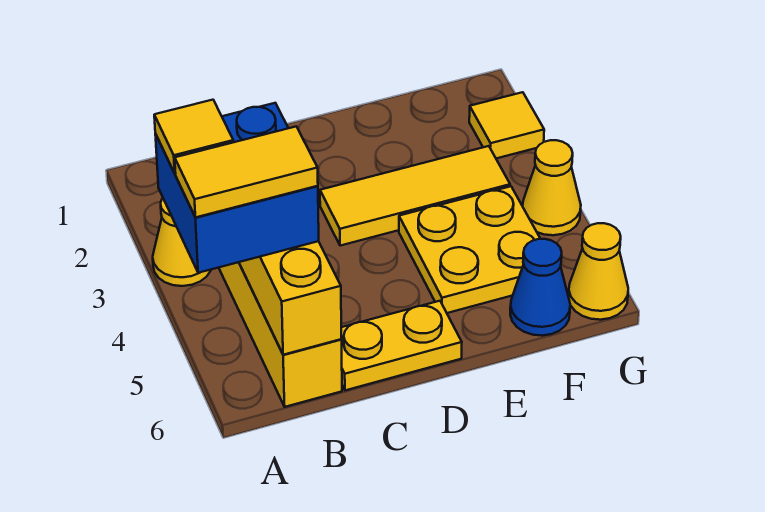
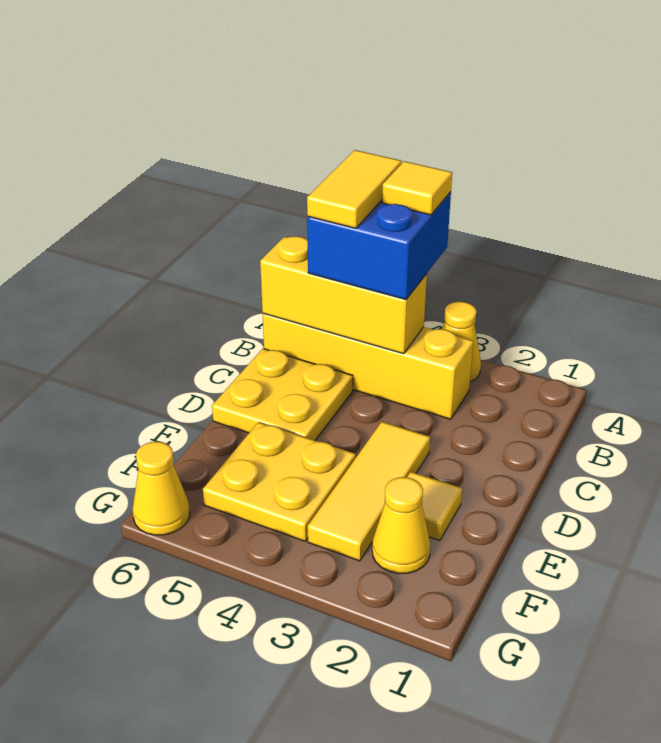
yellow 1x2 plate [341,301,462,390] -> yellow 2x2 plate [212,349,353,440]
blue 1x1 cone [510,239,570,336] -> none
yellow 1x1 tile [469,92,544,158] -> yellow 1x1 tile moved to [407,472,462,541]
yellow 1x1 cone [523,140,581,235] -> yellow 1x1 cone moved to [372,477,430,574]

